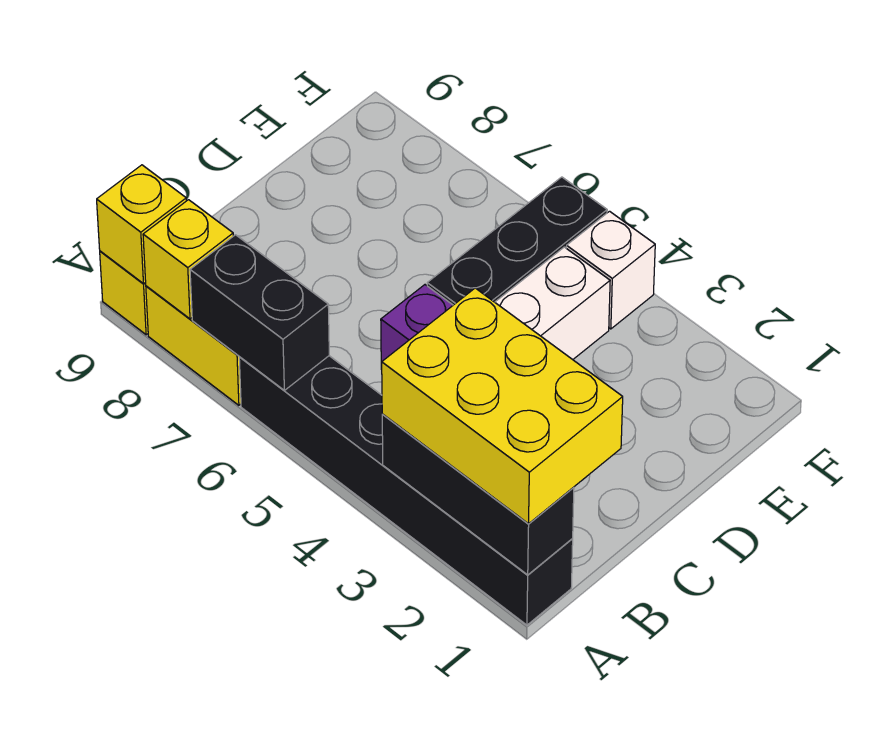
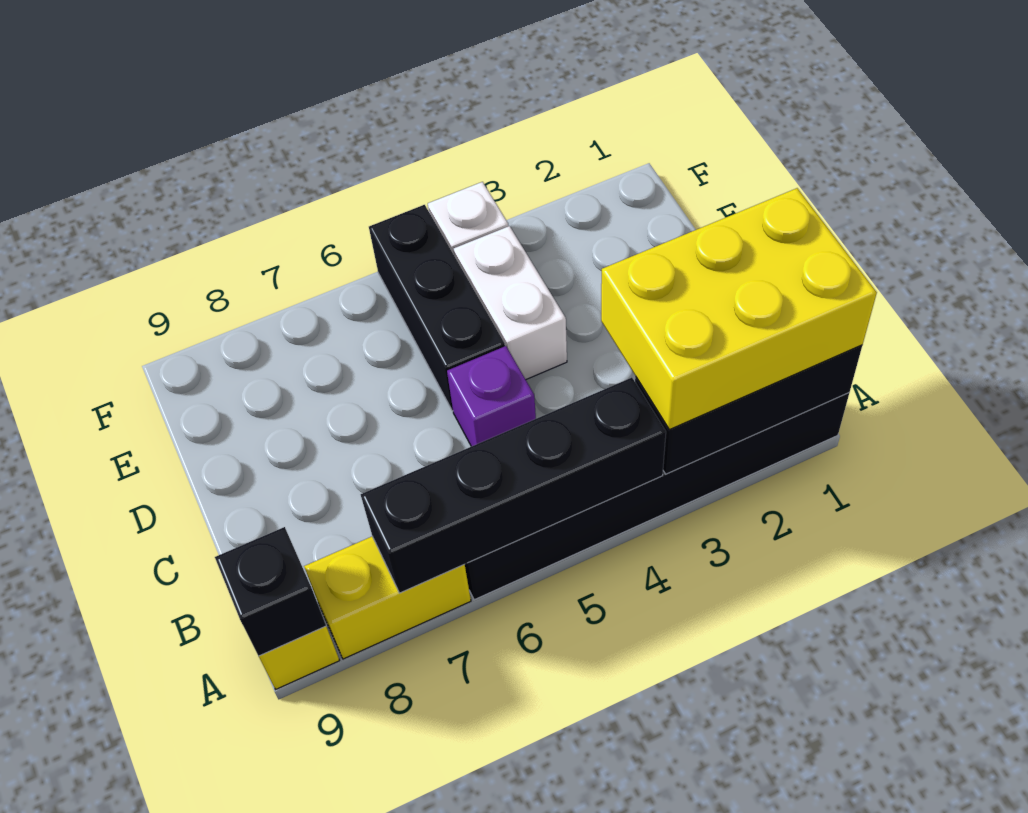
black 1x2 brick [190,235,329,390] -> black 1x4 brick [361,378,666,593]
yellow 1x1 brick [143,200,233,319] -> none
yellow 1x1 brick [97,165,186,284] -> black 1x1 brick [215,527,326,656]

